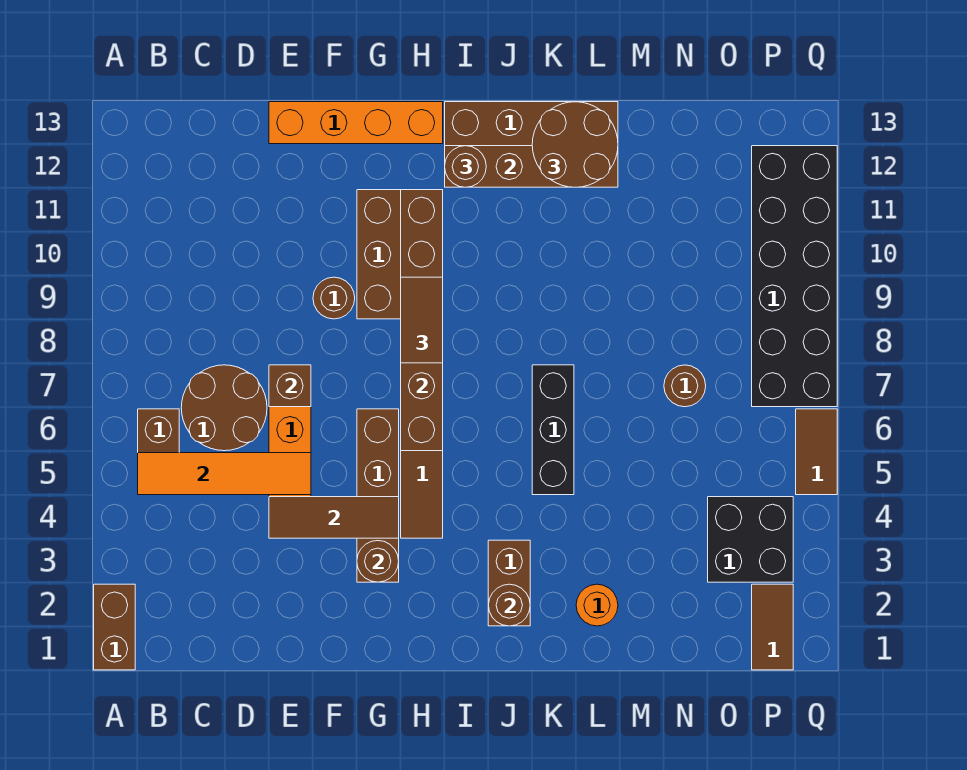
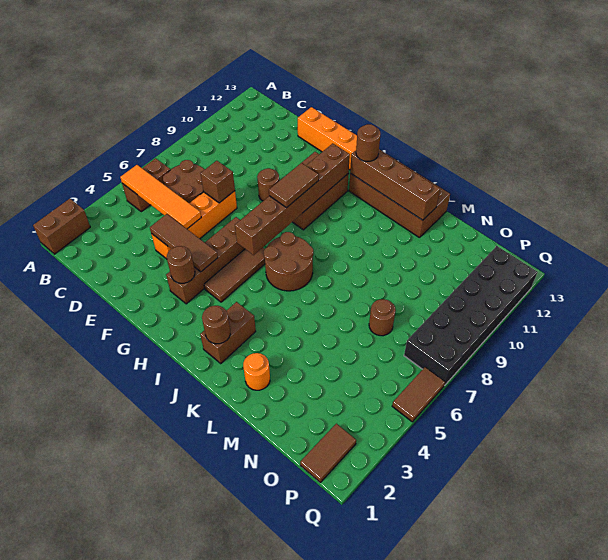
black 1x3 brick [532,365,574,495] -> none
brown 2x2 round brick [532,102,618,187] -> brown 2x2 round brick moved to [264,232,313,291]
black 2x2 brick [708,497,793,582] -> none

